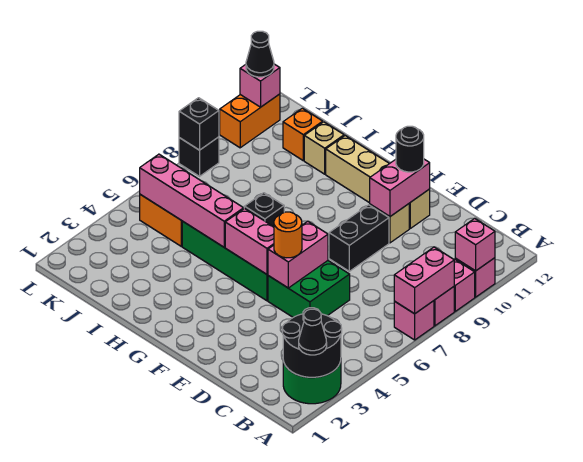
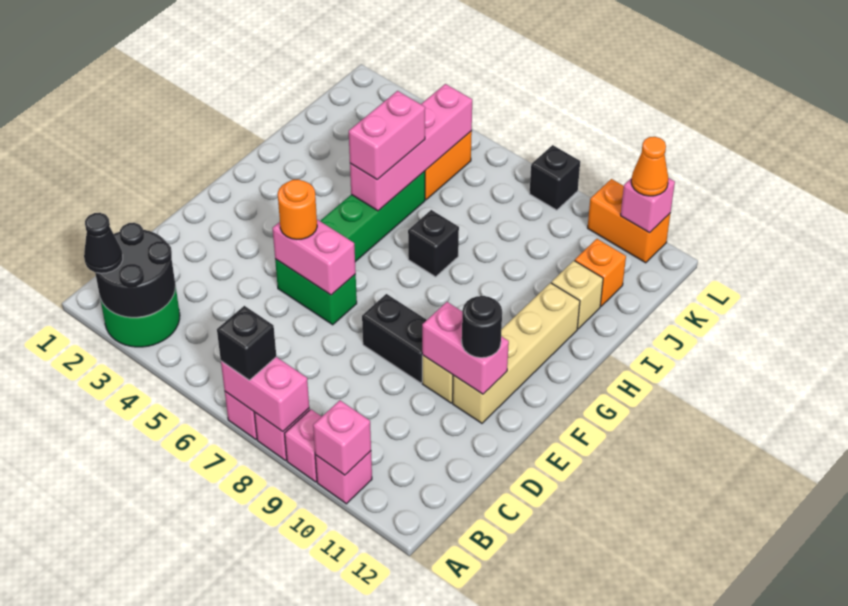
green 2x2 brick [268,261,350,317] -> green 1x2 brick [275,259,357,325]
pink 1x2 brick [225,208,274,274] -> pink 1x2 brick moved to [349,91,425,180]
black 1x1 brick [179,98,219,150] -> black 1x1 brick moved to [217,306,276,380]
black 1x1 cone [246,31,274,77] -> orange 1x1 cone [631,137,668,196]

